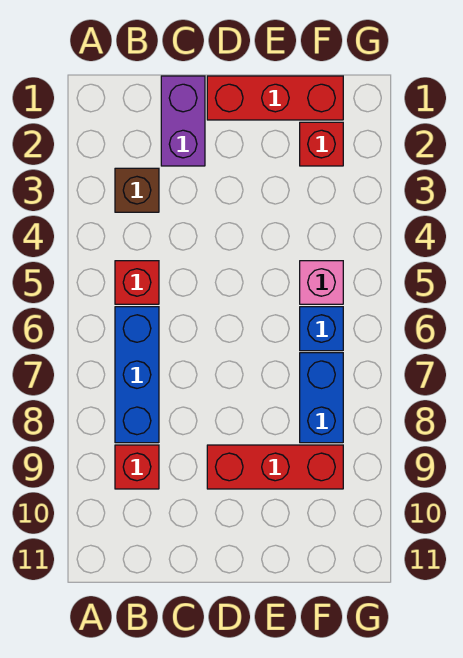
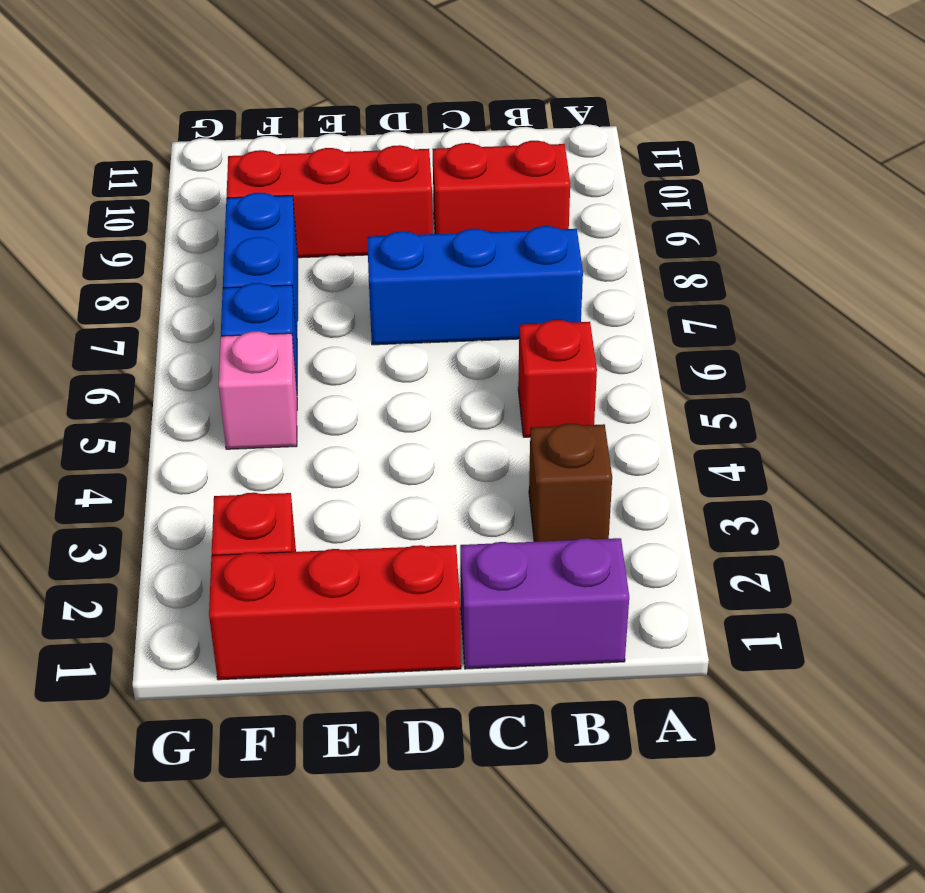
blue 1x3 brick [115,307,159,443] -> blue 1x3 brick turned to [367,226,583,345]
red 1x1 brick [115,445,159,489] -> red 1x2 brick [433,141,570,234]
purple 1x2 brick [161,76,205,166] -> purple 1x2 brick turned to [460,538,629,669]

